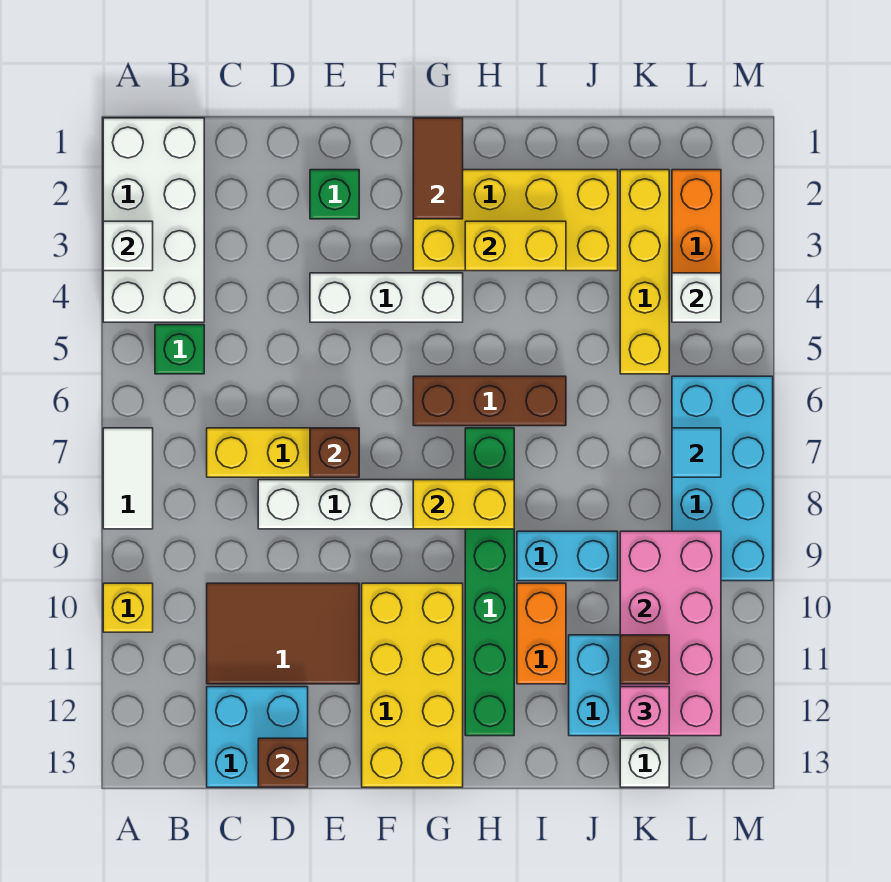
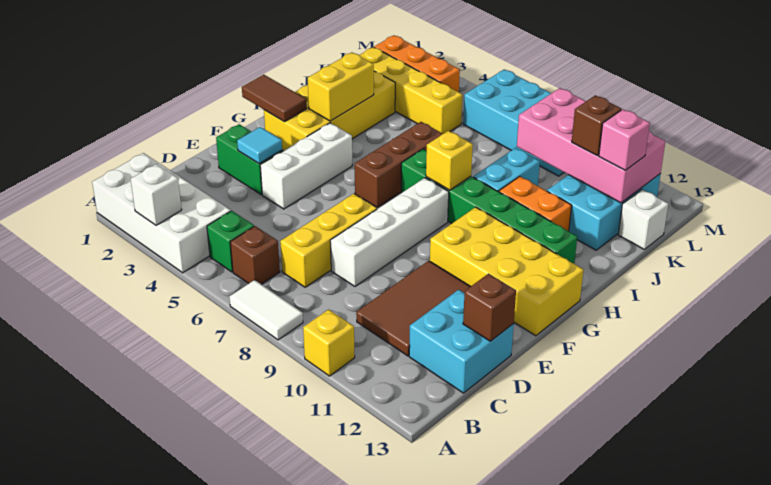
green 1x1 brick [310,170,359,219] -> green 1x2 brick [216,124,282,195]
brown 1x1 brick [310,428,359,477] -> brown 1x1 brick moved to [230,226,280,284]
yellow 1x2 brick [413,480,514,529] -> yellow 1x1 brick [426,131,473,190]
white 1x1 brick [672,273,721,322] -> none
cyan 1x1 tile [672,428,721,477] -> cyan 1x1 tile moved to [237,127,282,164]

